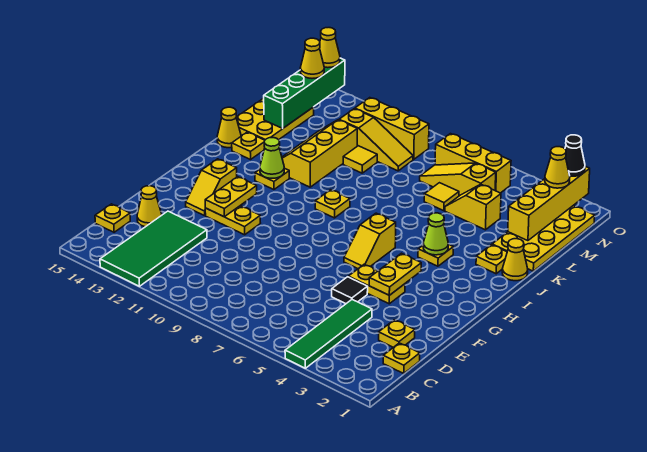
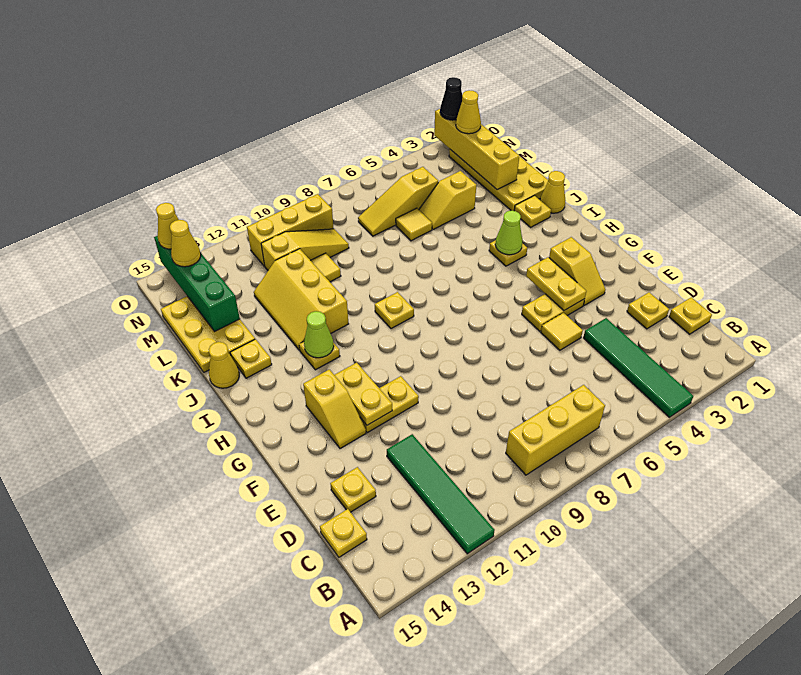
green 2x4 tile [100,211,207,286] -> green 1x4 tile [387,434,495,554]
yellow 1x1 cone [137,186,162,227] -> yellow 1x1 plate [330,467,376,512]
black 1x1 tile [332,277,368,304] -> yellow 1x1 tile [541,313,583,350]
yellow 1x2 slope [344,213,396,269] -> yellow 1x2 slope moved to [549,237,605,305]
yellow 1x3 brick [435,134,511,193] -> yellow 1x3 brick moved to [506,385,605,475]

